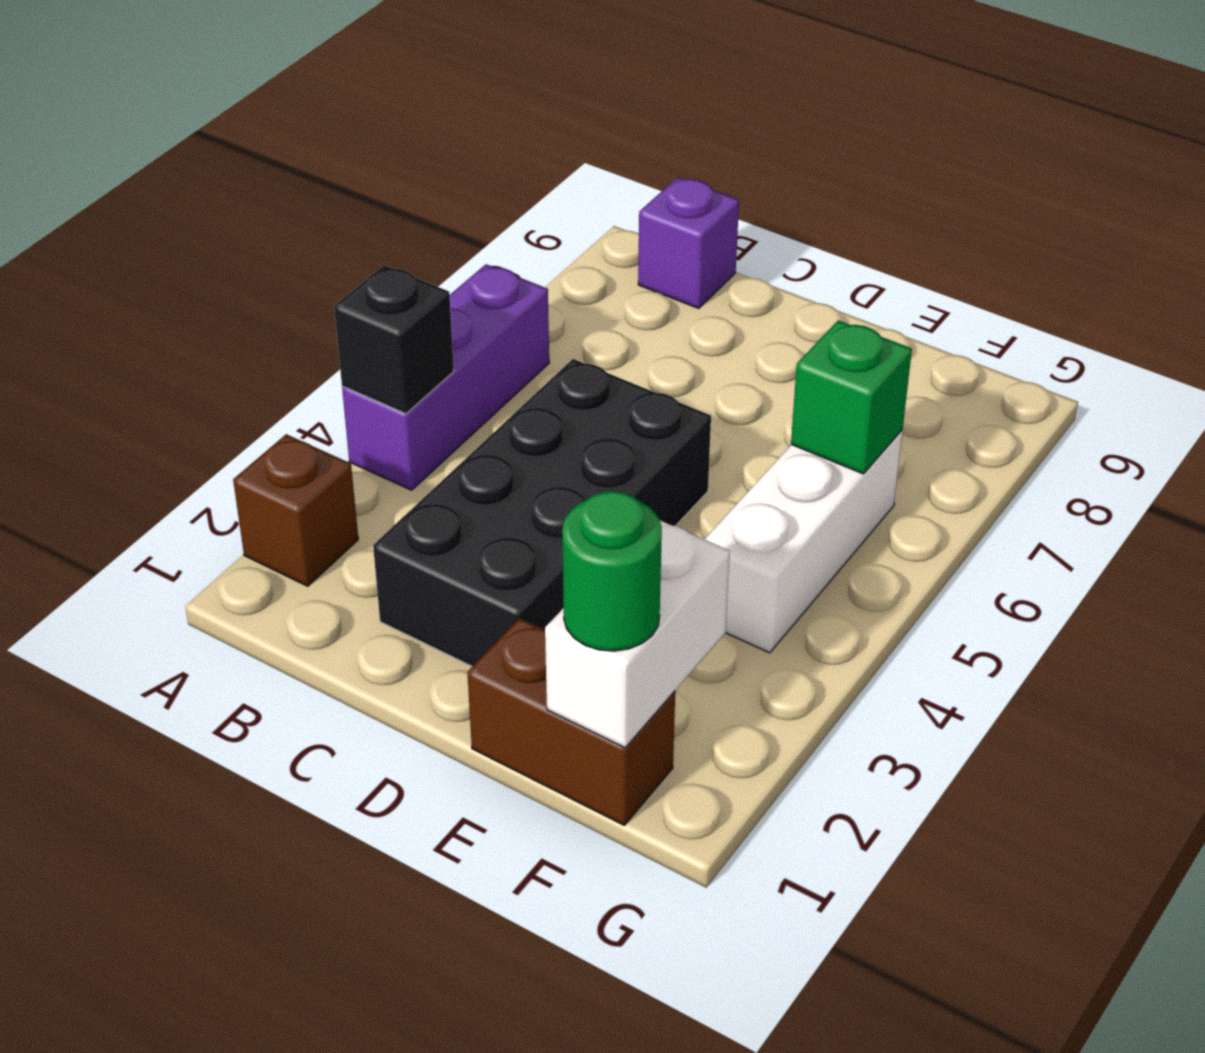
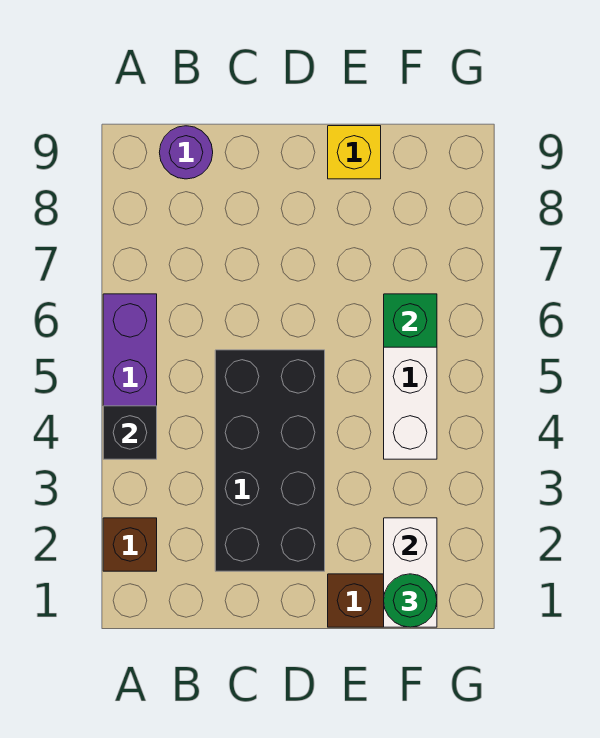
purple 1x1 brick [638,177,739,308] -> purple 1x1 round brick [159,126,213,179]
none -> yellow 1x1 brick [328,126,381,179]

